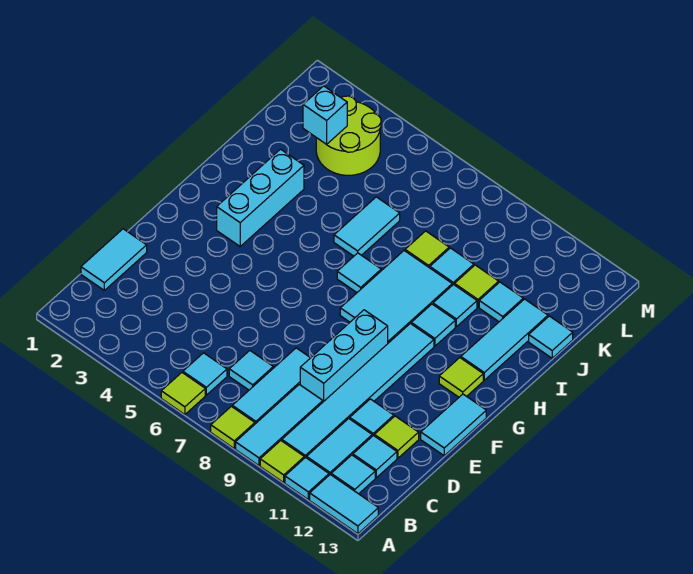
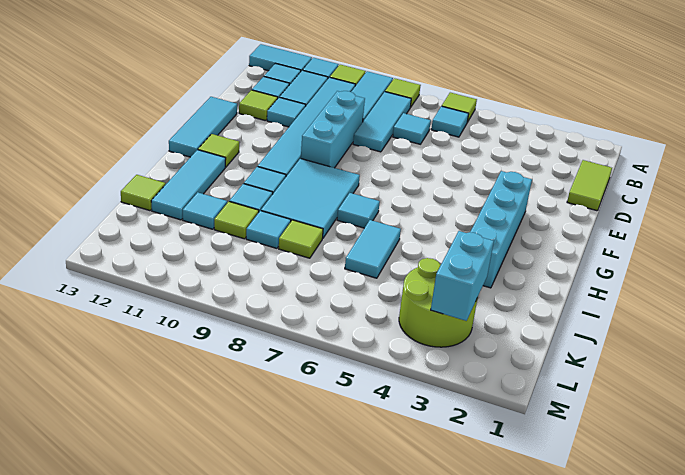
cyan 1x2 tile [81,229,147,290] -> lime 1x2 tile [567,160,612,211]
cyan 1x2 tile [421,394,486,456] -> cyan 1x3 tile [169,97,237,157]
cyan 1x3 brick [217,149,304,246] -> cyan 1x4 brick [470,171,532,288]
cyan 1x1 tile [529,316,573,358] -> lime 1x1 tile [121,175,165,211]
cyan 1x1 brick [303,86,347,145] -> cyan 1x2 brick [431,231,494,321]

